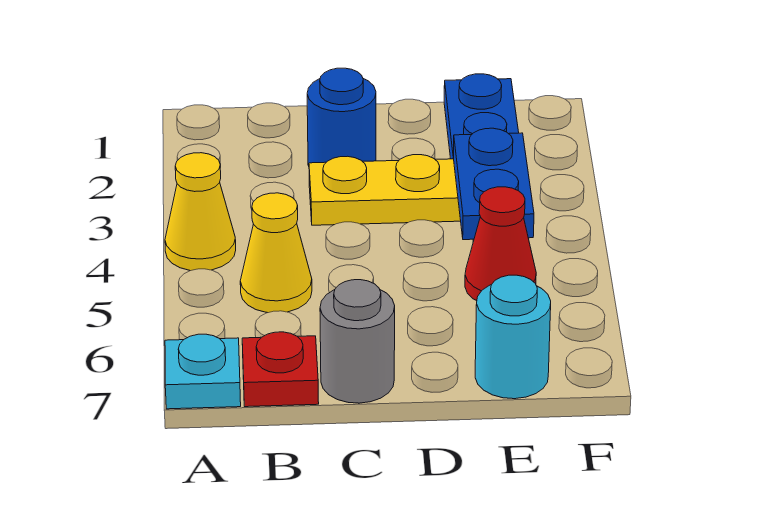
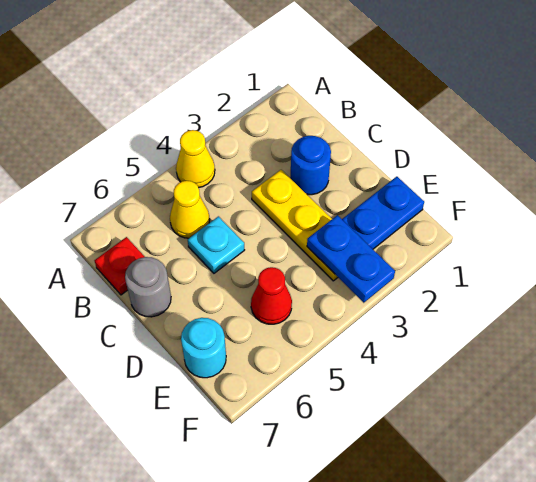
cyan 1x1 plate [165,334,241,409] -> cyan 1x1 plate moved to [188,216,244,273]
blue 1x2 plate [454,128,534,240] -> blue 1x2 plate turned to [307,215,395,303]

